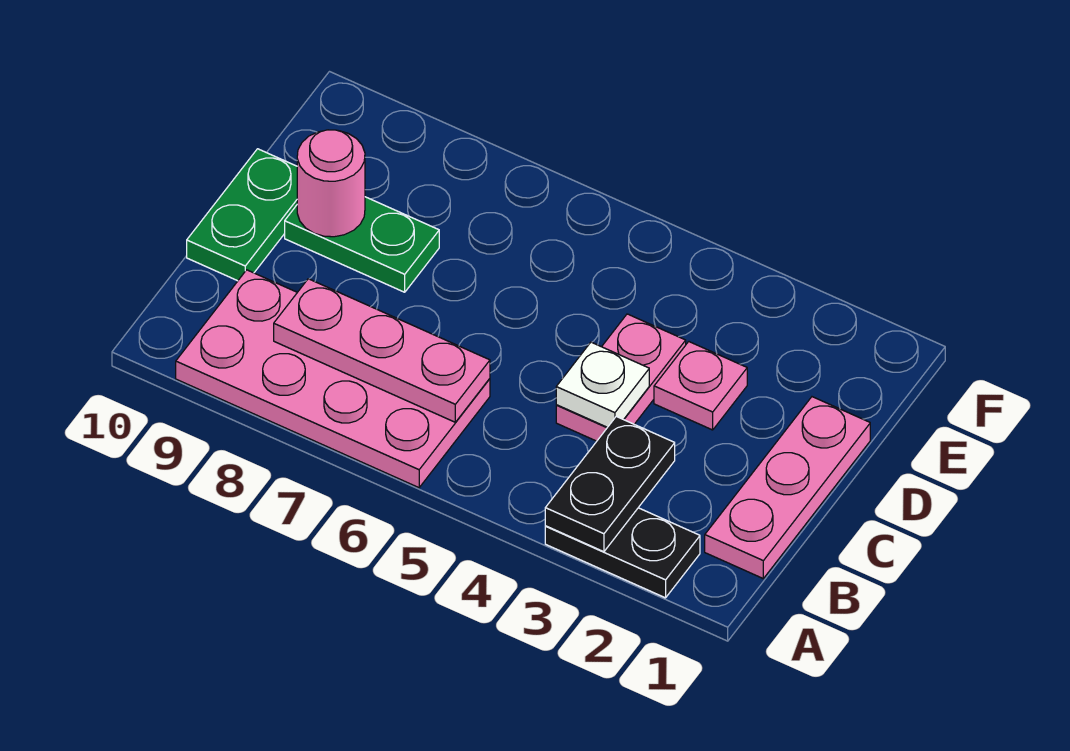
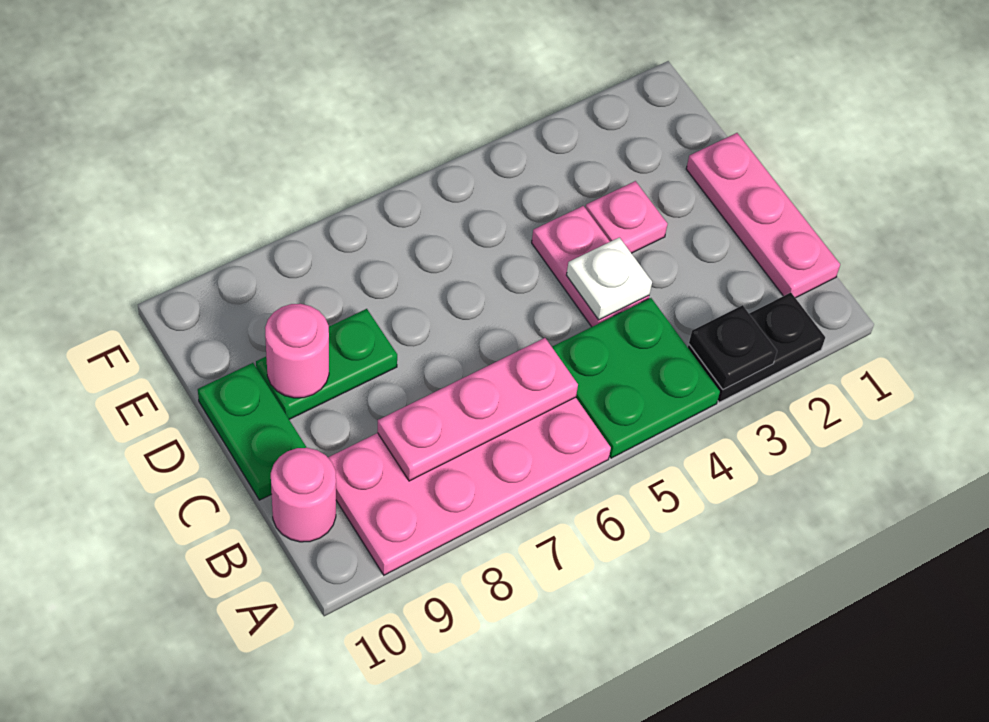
black 1x2 plate [545,416,675,552] -> black 1x1 plate [689,305,777,390]
none -> green 2x2 plate [552,298,720,458]
none -> pink 1x1 round brick [271,448,336,542]

